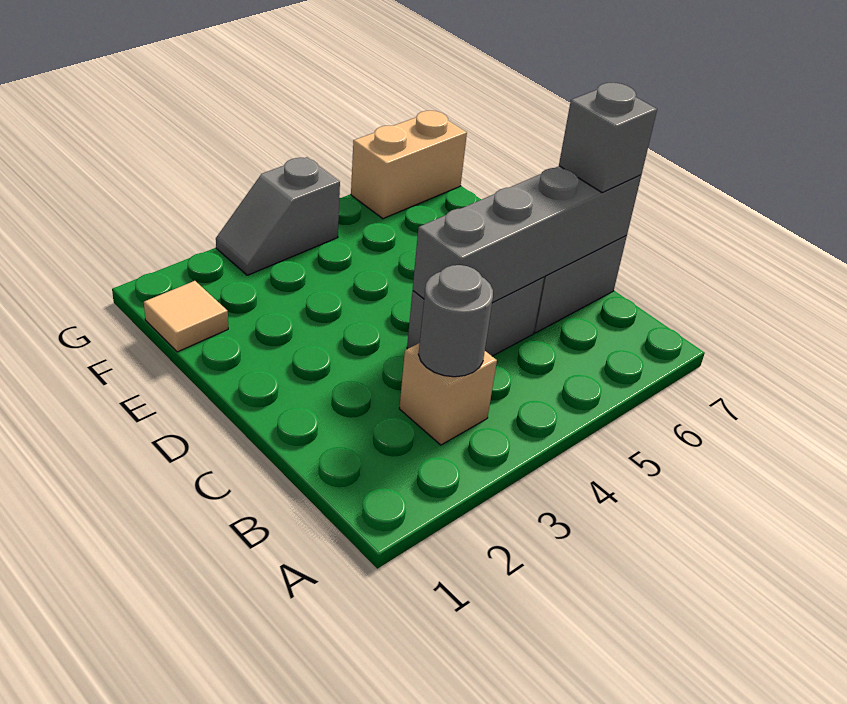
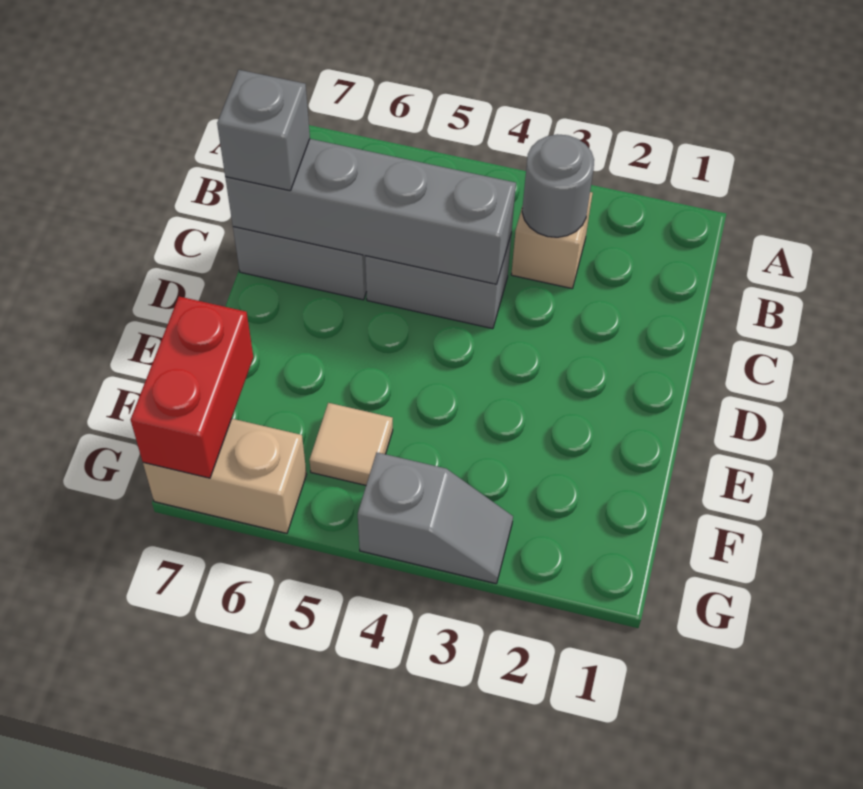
tan 1x1 tile [144,281,228,352] -> tan 1x1 tile moved to [309,403,393,485]
none -> red 1x2 brick [131,297,253,478]

